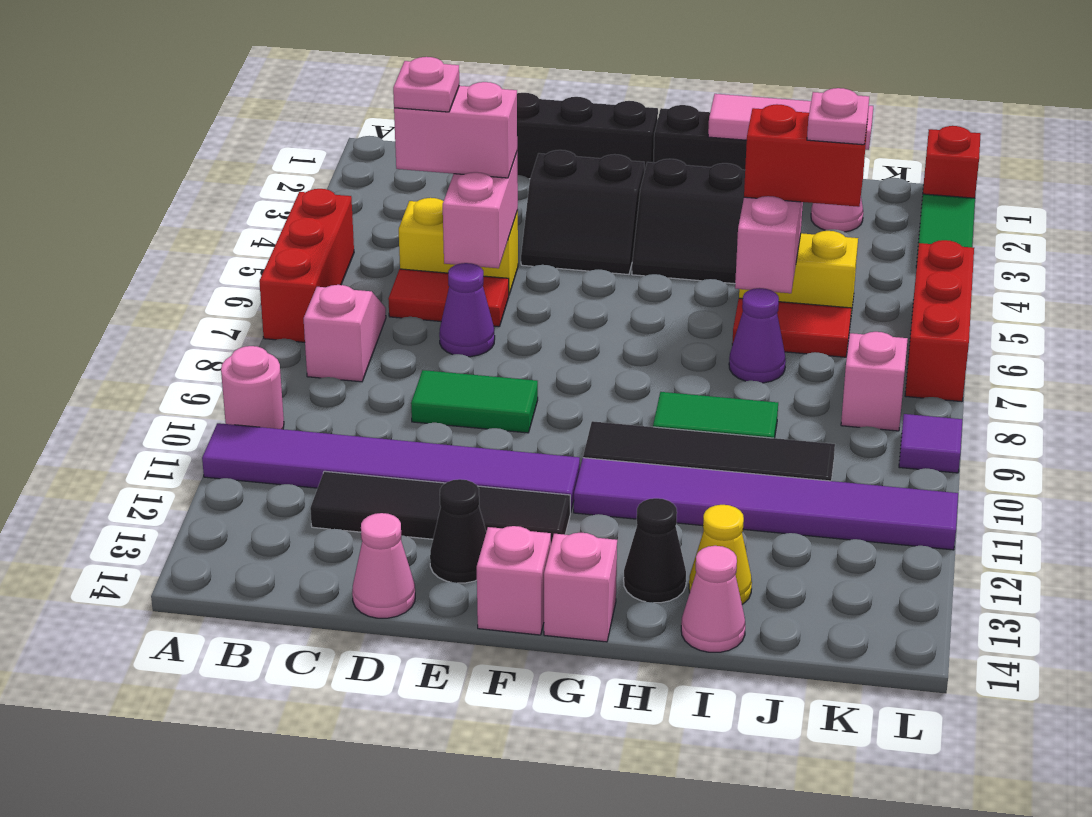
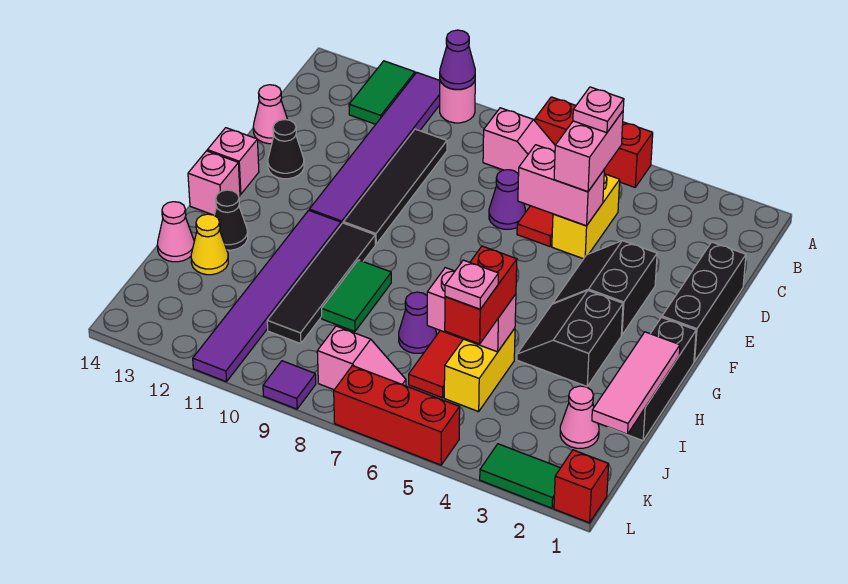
none -> purple 1x1 cone [440,30,475,89]
black 1x4 tile [310,471,570,543] -> black 1x4 tile moved to [343,129,447,244]
green 1x2 tile [411,370,538,433] -> green 1x2 tile moved to [349,61,415,124]

